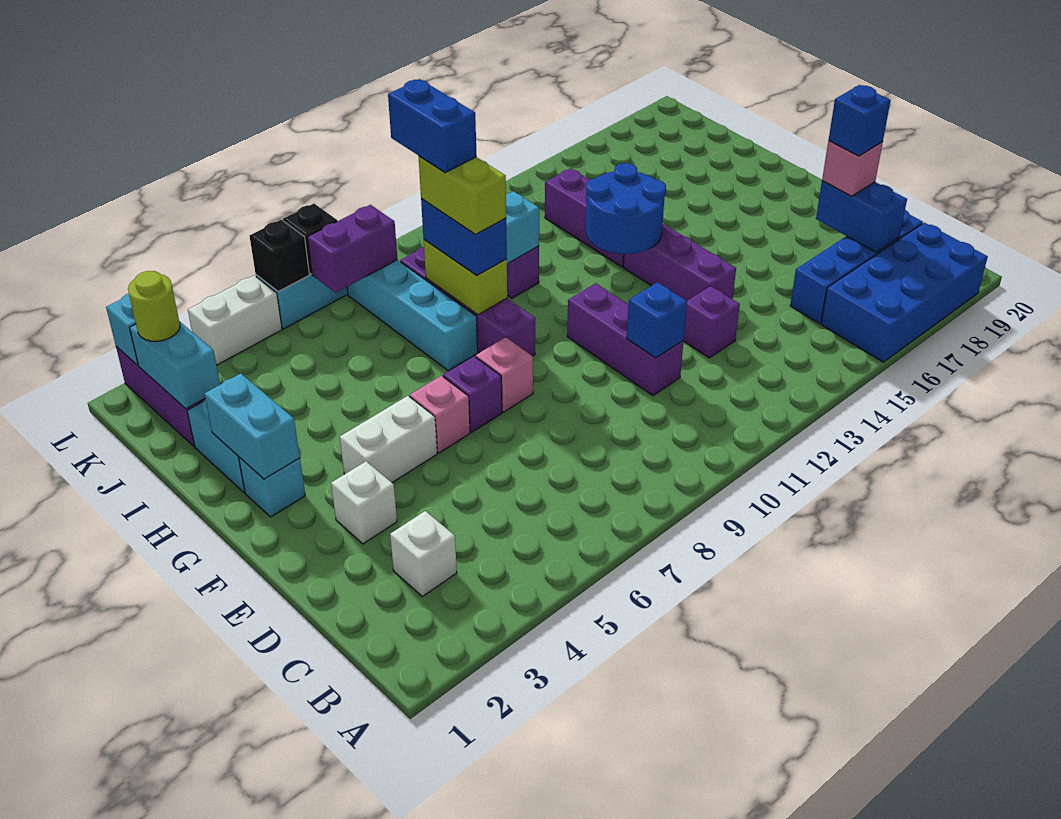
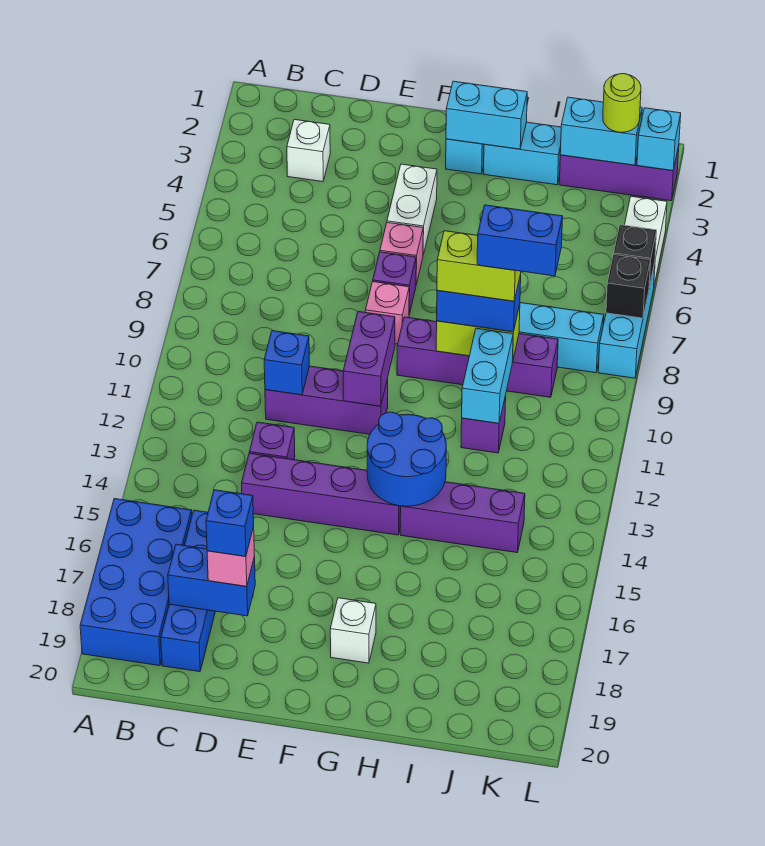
white 1x1 brick [331,461,397,544] -> white 1x1 brick moved to [330,598,376,663]
purple 1x3 brick [623,224,736,301] -> purple 1x4 brick [242,453,401,535]
purple 1x2 brick [307,205,397,293] -> purple 1x2 brick moved to [343,312,395,406]

